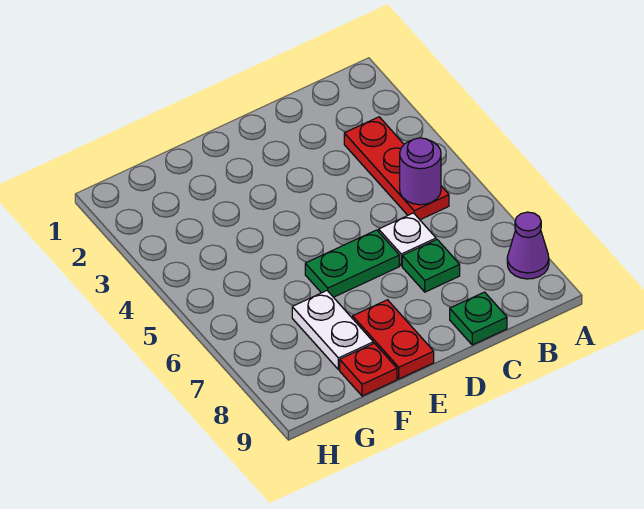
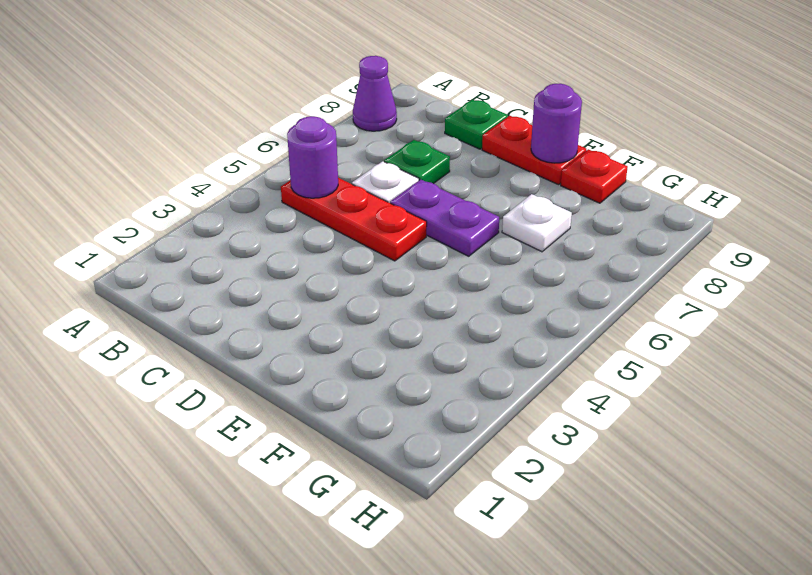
red 1x3 plate [344,117,449,220] -> red 1x3 plate turned to [281,178,427,261]
green 1x2 plate [305,230,399,297] -> purple 1x2 plate [390,180,499,256]
red 1x2 plate [353,300,434,379] -> red 1x2 plate turned to [482,116,586,185]
none -> purple 1x1 round brick [531,84,582,163]
white 1x2 plate [292,291,373,370] -> white 1x1 plate [502,194,572,252]

